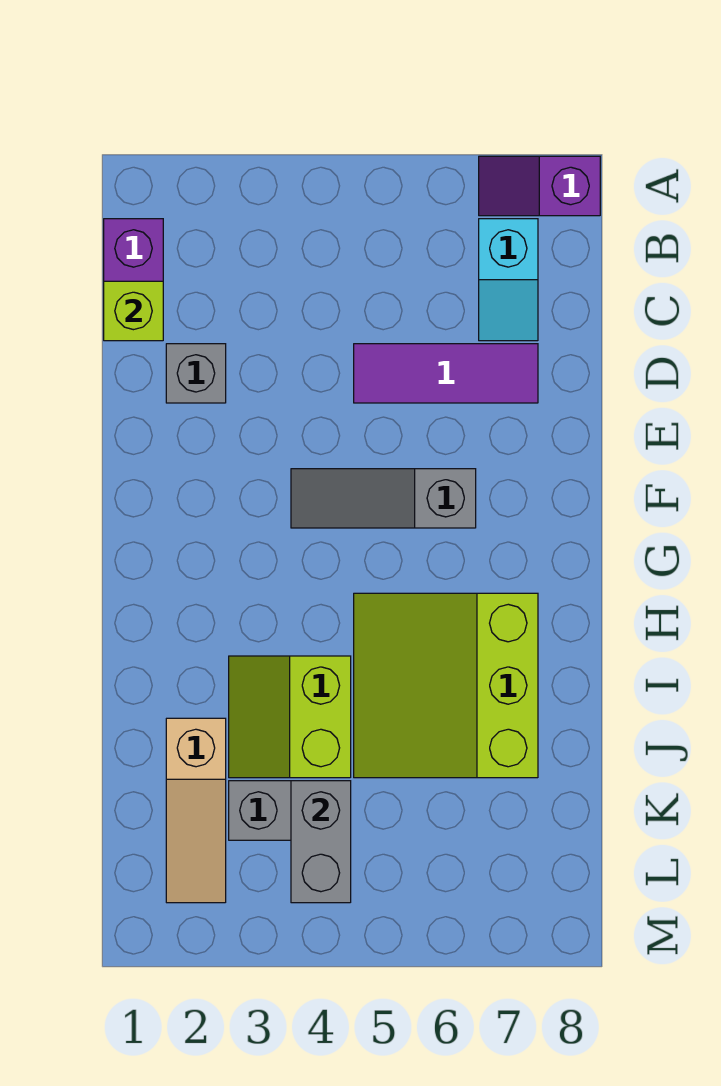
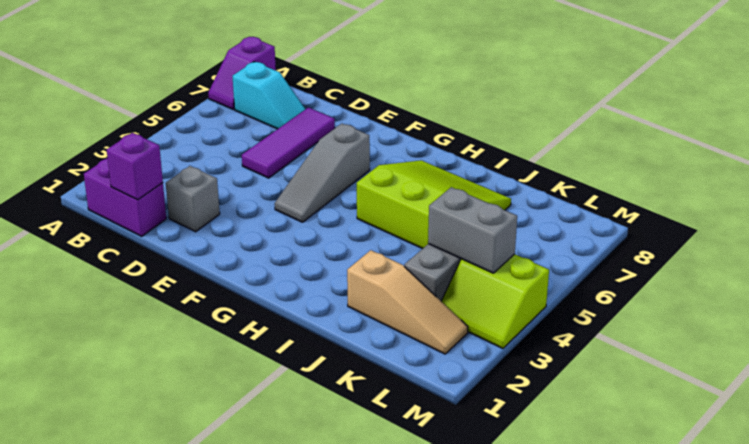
lime 1x1 brick [104,281,163,341] -> purple 1x1 brick [107,133,163,200]
lime 3x3 slope [354,593,538,778] -> lime 3x3 slope turned to [357,160,511,249]
lime 2x2 slope [229,656,351,778] -> lime 2x2 slope moved to [441,254,549,348]

